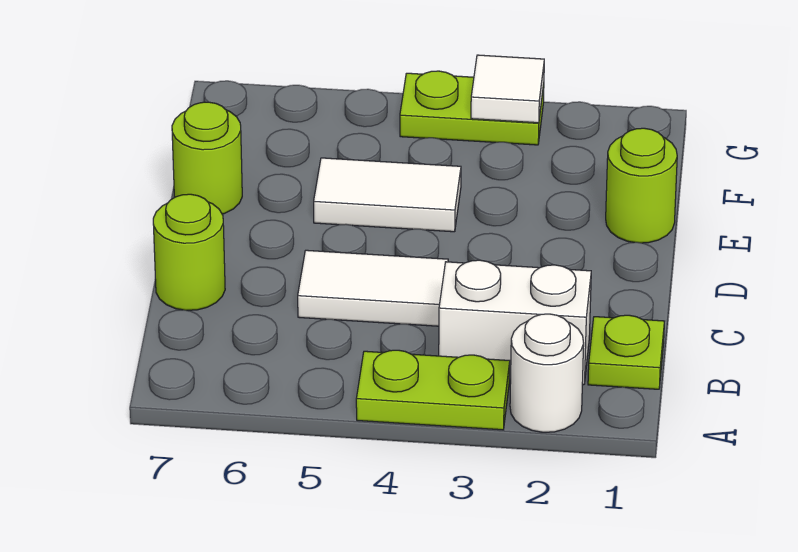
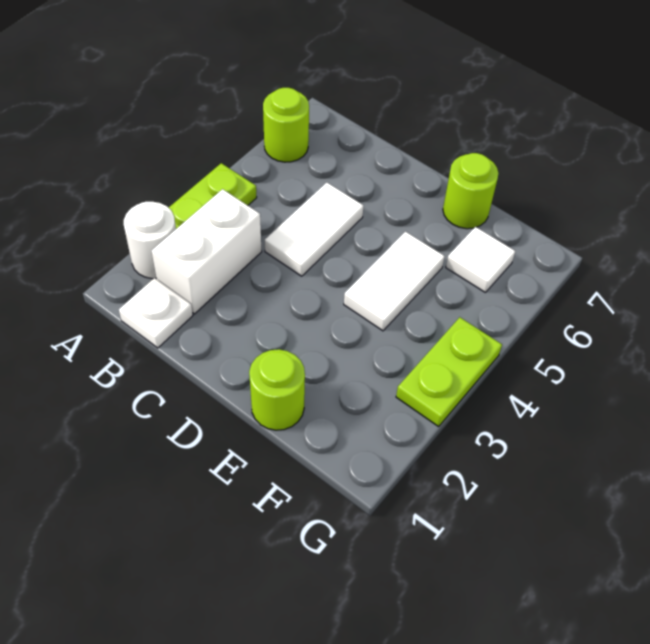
lime 1x1 plate [588,315,664,389] -> white 1x1 plate [119,278,193,348]
lime 1x1 round brick [153,194,225,310] -> lime 1x1 round brick moved to [263,88,309,162]
white 1x1 tile [471,55,544,123] -> white 1x1 tile moved to [446,227,515,293]

